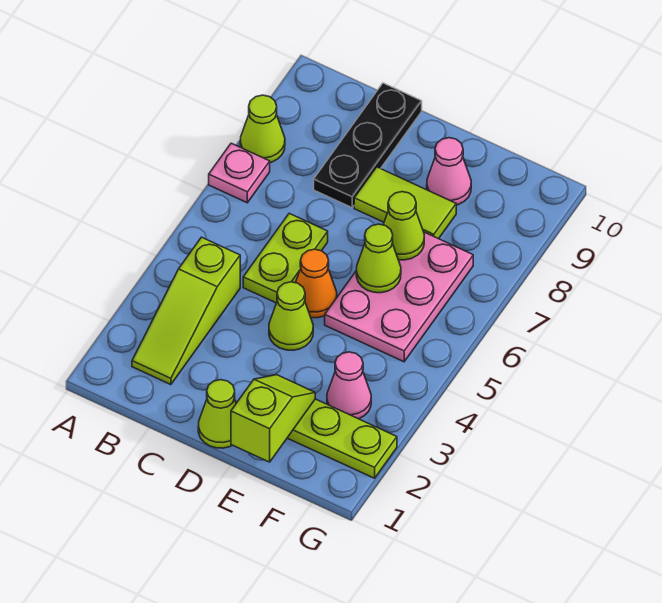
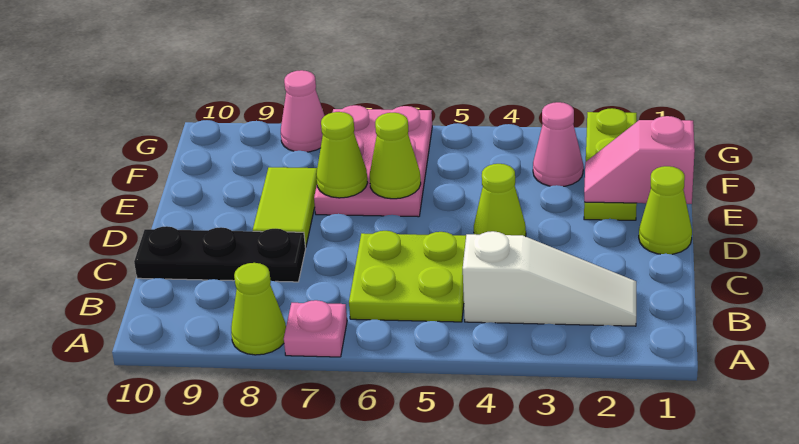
lime 1x3 slope [132,237,240,385] -> white 1x3 slope [463,231,636,326]
lime 1x2 plate [243,213,328,303] -> lime 2x2 plate [349,231,466,322]
orange 1x1 cone [296,249,337,318] -> none
lime 1x2 slope [231,375,315,462] -> pink 1x2 slope [584,116,695,204]
pink 2x3 plate [325,232,473,362] -> pink 2x3 plate turned to [314,105,432,217]
pink 1x1 cone [427,138,471,205] -> pink 1x1 cone moved to [281,70,325,152]

